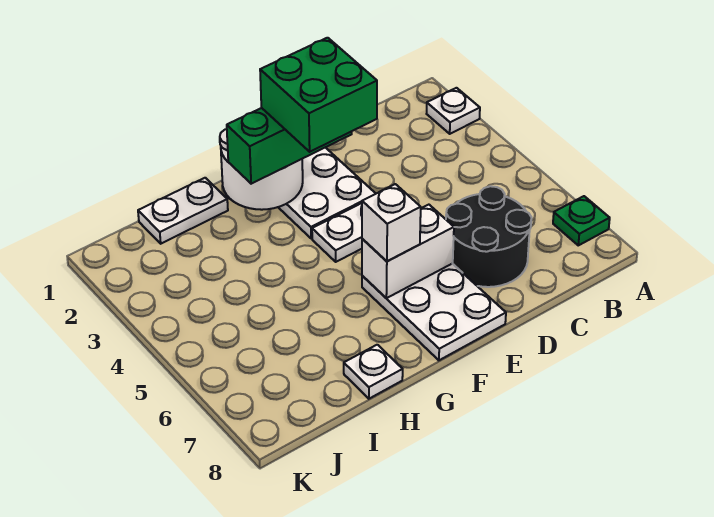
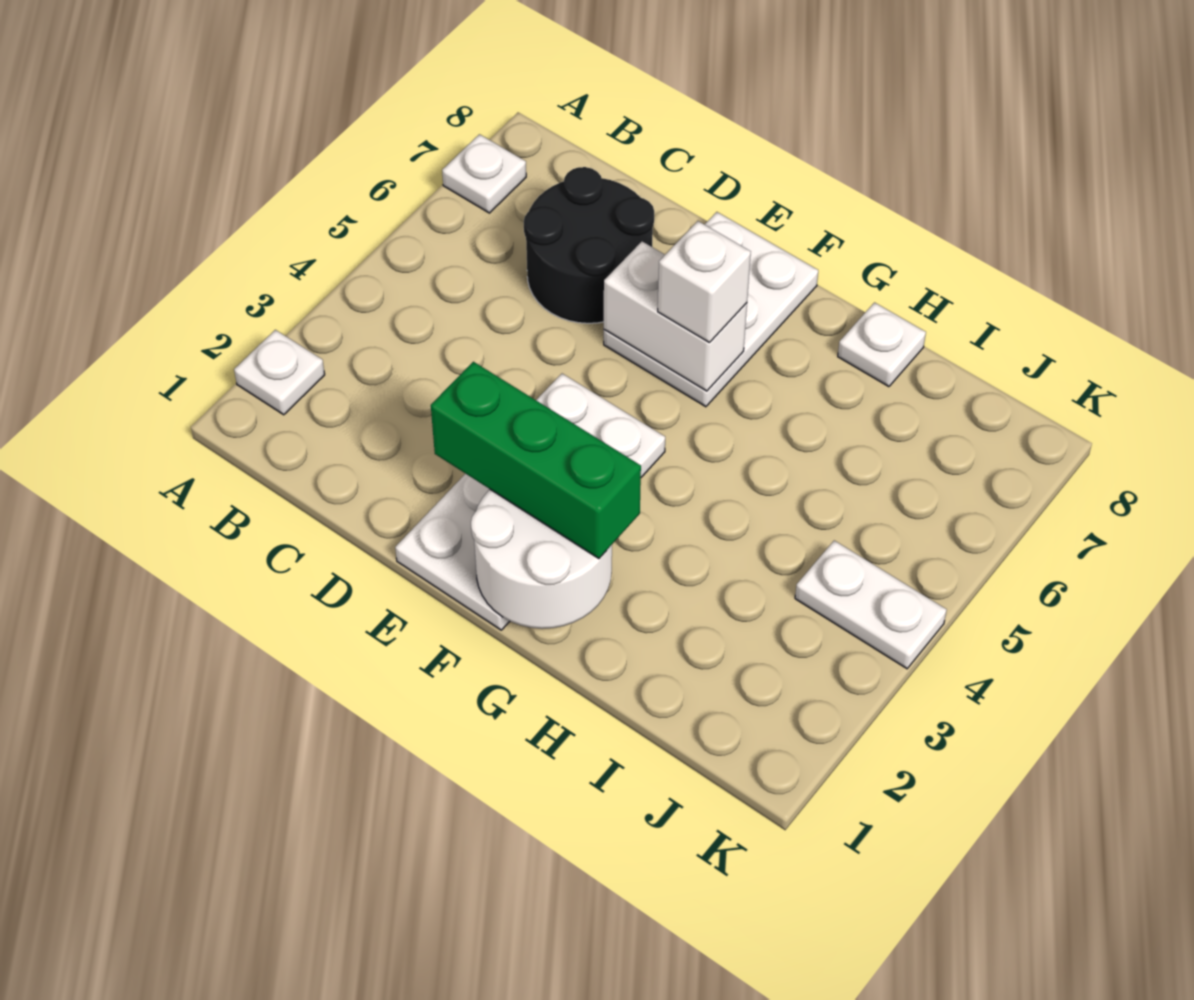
green 1x1 plate [553,196,610,245] -> white 1x1 plate [442,134,526,213]
green 2x2 brick [260,38,377,152] -> none
white 1x2 plate [138,178,228,244] -> white 1x2 plate moved to [795,541,947,669]

